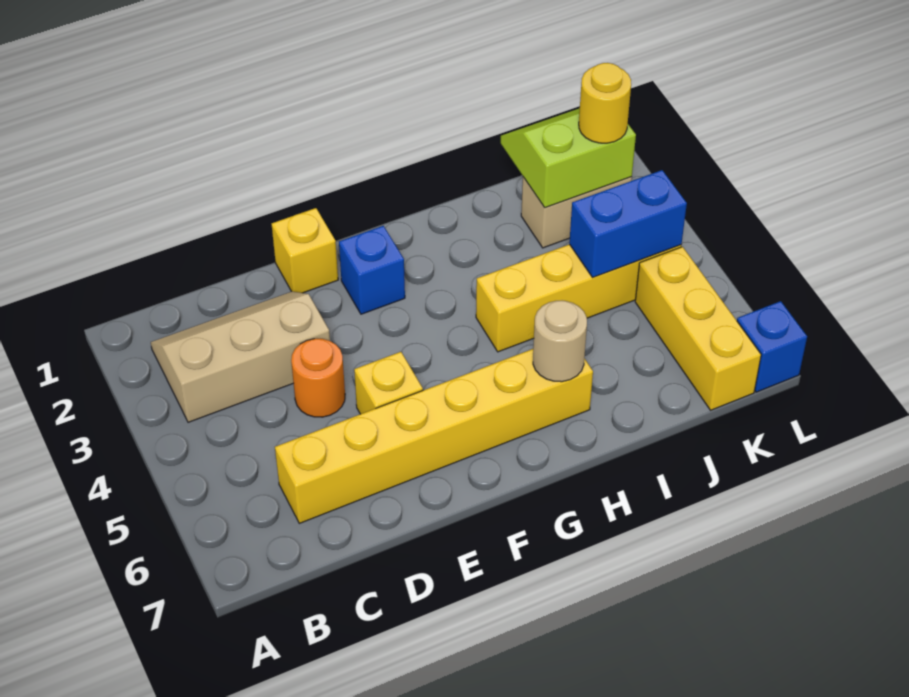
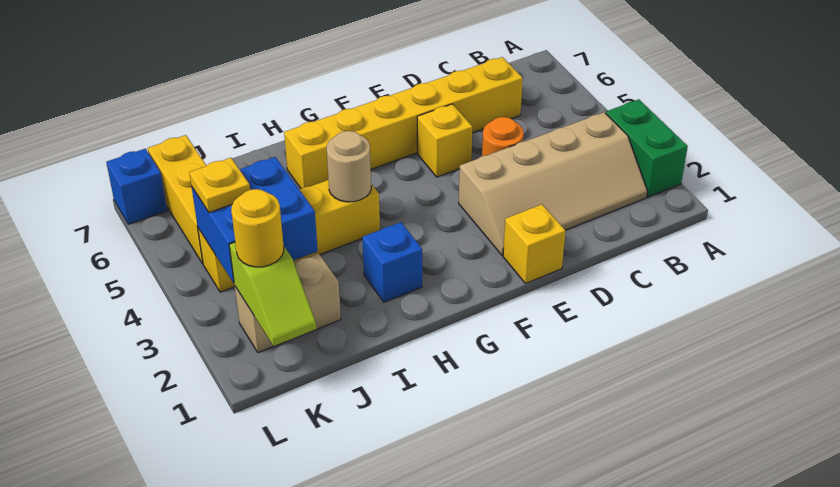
none -> green 1x2 brick [606,99,688,197]
tan 2x3 slope [151,291,330,422] -> tan 2x4 slope [459,112,647,255]
blue 1x1 brick [339,226,405,314] -> blue 1x1 brick moved to [362,222,422,302]
tan 1x1 round brick [533,301,587,382] -> tan 1x1 round brick moved to [327,131,371,202]
lime 2x2 slope [501,108,636,208] -> lime 1x2 slope [229,242,316,346]
blue 1x2 brick [569,170,687,278] -> blue 2x2 brick [192,157,318,283]
none -> yellow 1x1 plate [189,158,250,213]

